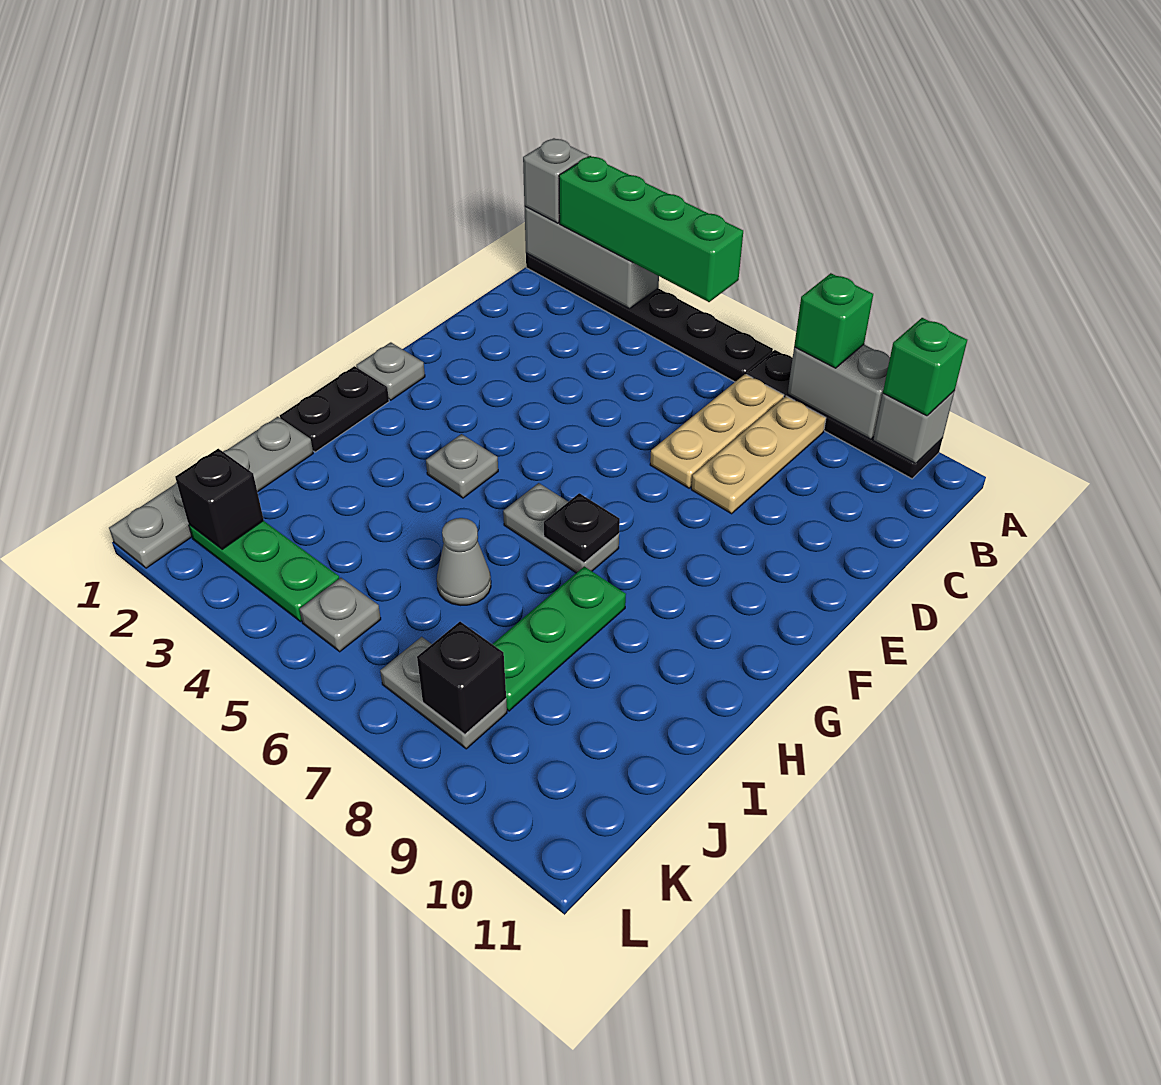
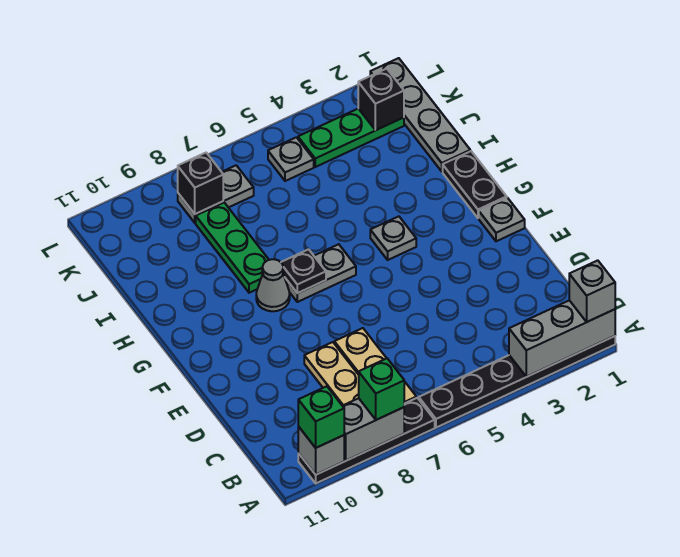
green 1x4 brick [559,156,743,302] -> none
grey 1x1 cone [437,518,491,605] -> grey 1x1 cone moved to [256,259,290,311]

